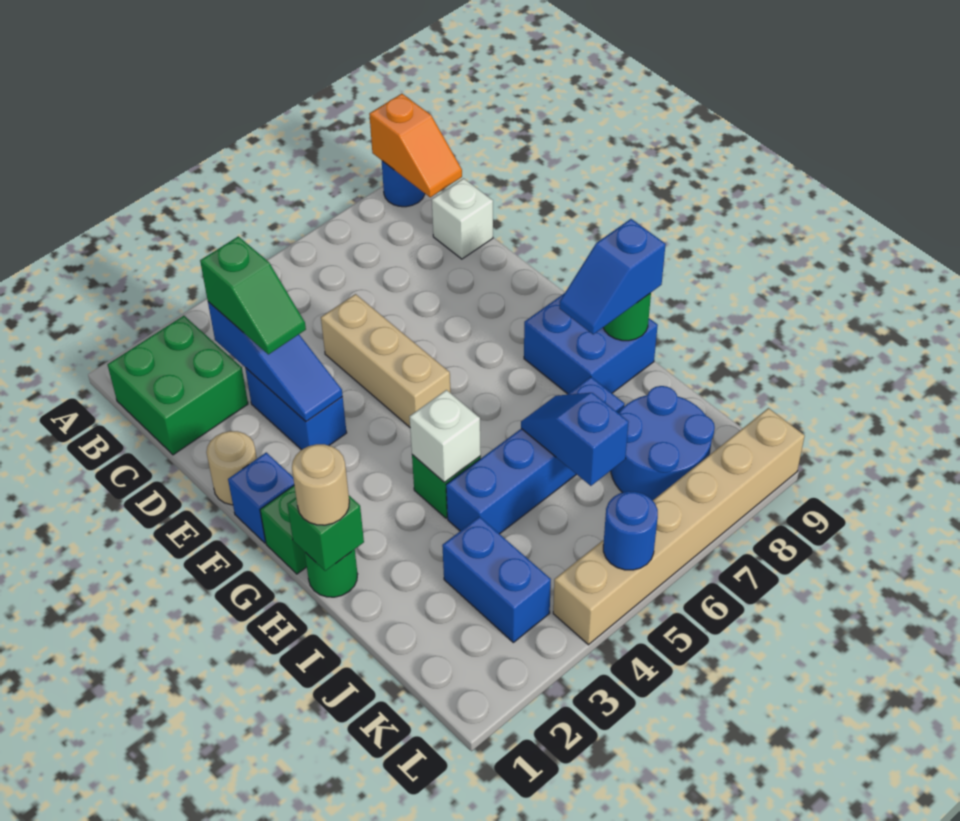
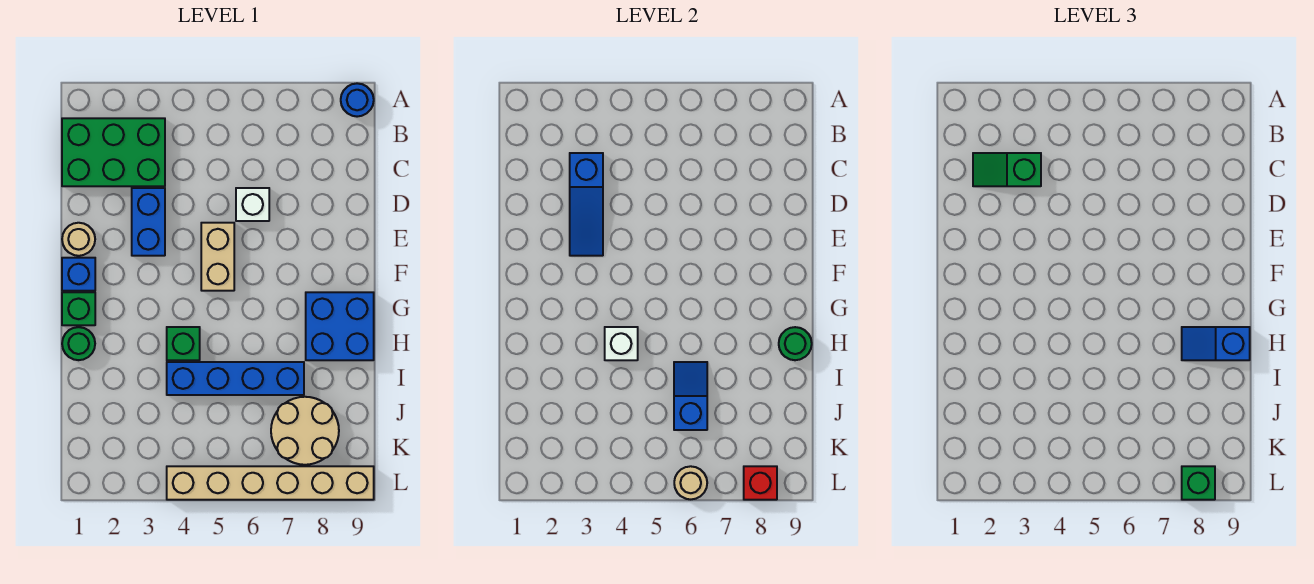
orange 1x2 slope [369,94,462,197] -> none
green 2x2 brick [107,316,248,455] -> green 2x3 brick [62,118,165,186]
green 1x2 slope [200,236,306,354] -> green 1x2 slope turned to [973,153,1041,186]
white 1x1 brick [432,179,493,259] -> white 1x1 brick moved to [236,188,269,221]
tan 1x3 brick [321,294,451,427] -> tan 1x2 brick [201,223,234,291]
green 1x1 brick [287,496,364,571] -> green 1x1 brick moved to [1182,466,1215,500]
tan 1x1 round brick [292,444,349,525] -> tan 1x1 round brick moved to [674,466,707,499]
blue 1x2 brick [442,517,551,642] -> none
blue 2x2 round brick [611,386,715,501] -> tan 2x2 round brick [271,397,339,465]
blue 1x1 round brick [603,491,658,570] -> none
none -> red 1x1 brick [744,466,777,500]

